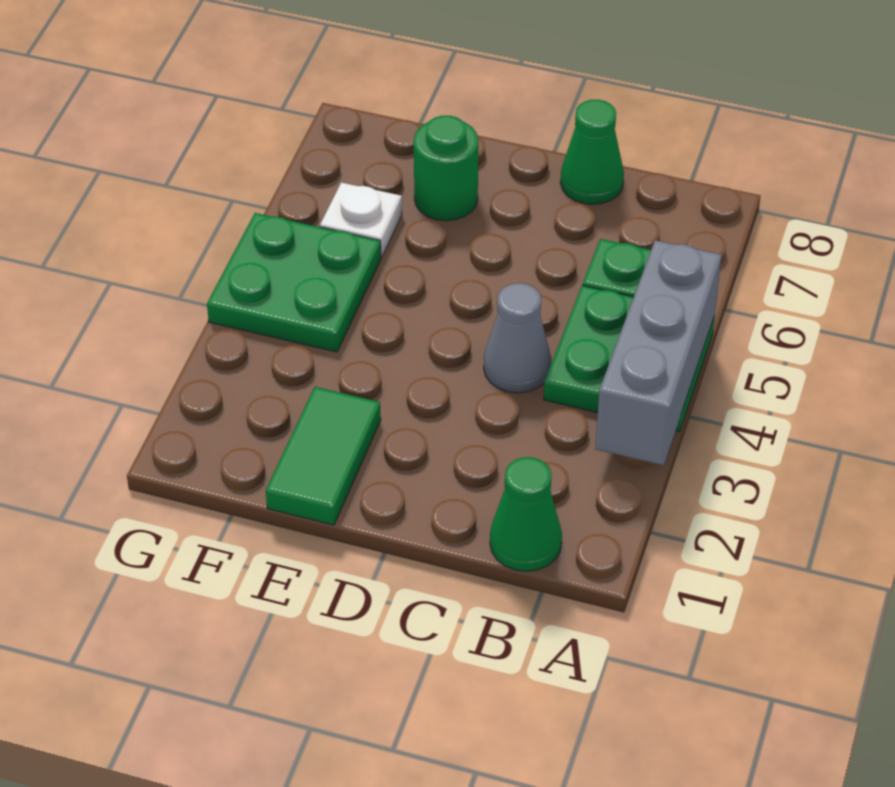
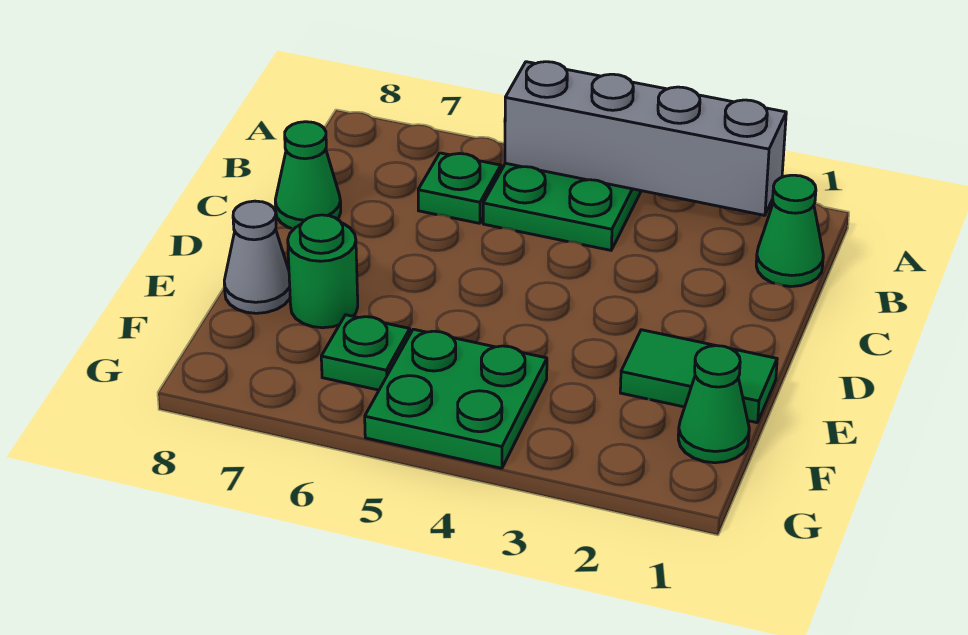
grey 1x3 brick [595,240,722,465] -> grey 1x4 brick [505,62,786,215]
grey 1x1 cone [484,283,551,393] -> grey 1x1 cone moved to [224,201,290,313]
none -> green 1x1 cone [678,346,749,463]
white 1x1 plate [320,183,402,257] -> green 1x1 plate [321,315,410,390]

